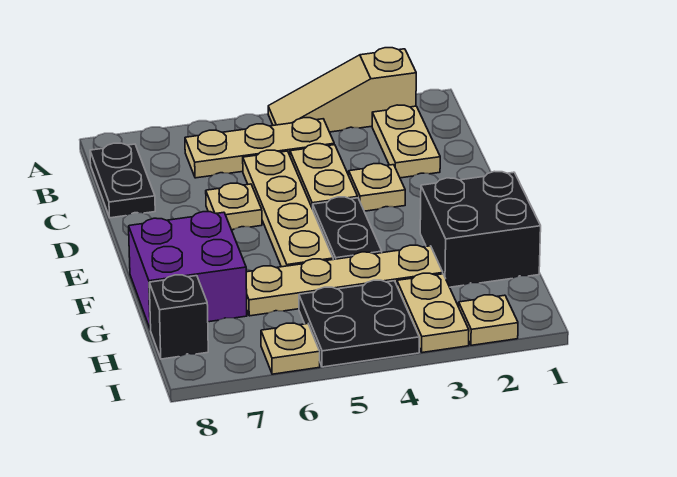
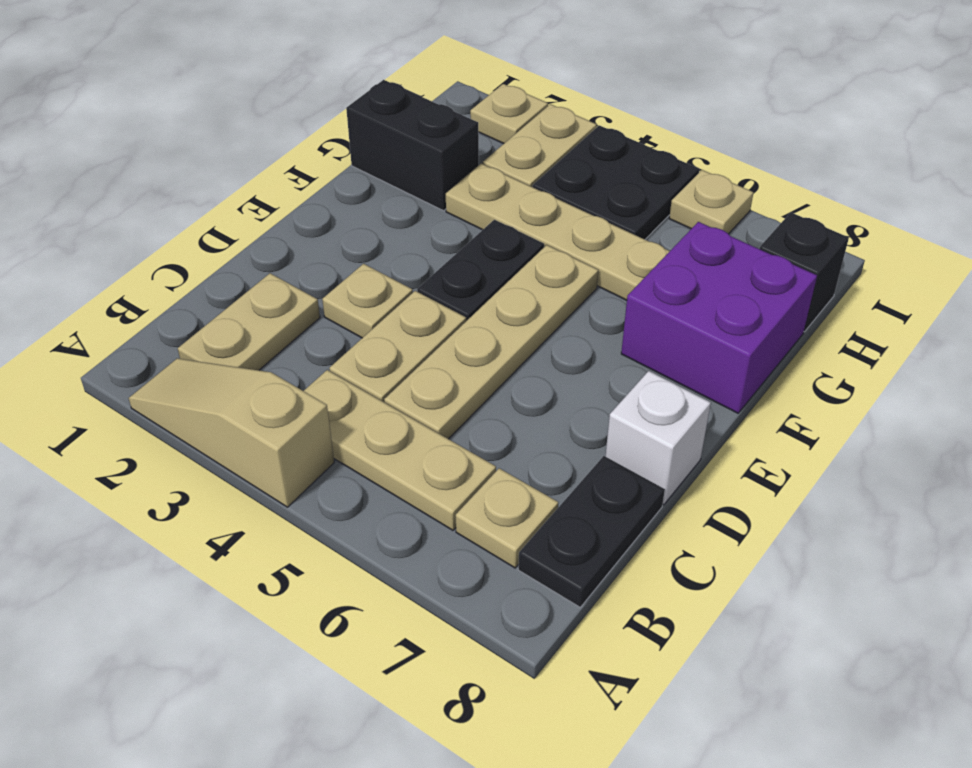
tan 1x3 slope [268,48,416,132] -> tan 1x3 slope turned to [129,358,334,507]
tan 1x1 plate [206,183,262,230] -> tan 1x1 plate moved to [456,468,558,568]
none -> white 1x1 brick [605,371,711,505]
black 2x2 brick [420,171,541,287] -> black 1x2 brick [346,80,479,211]

